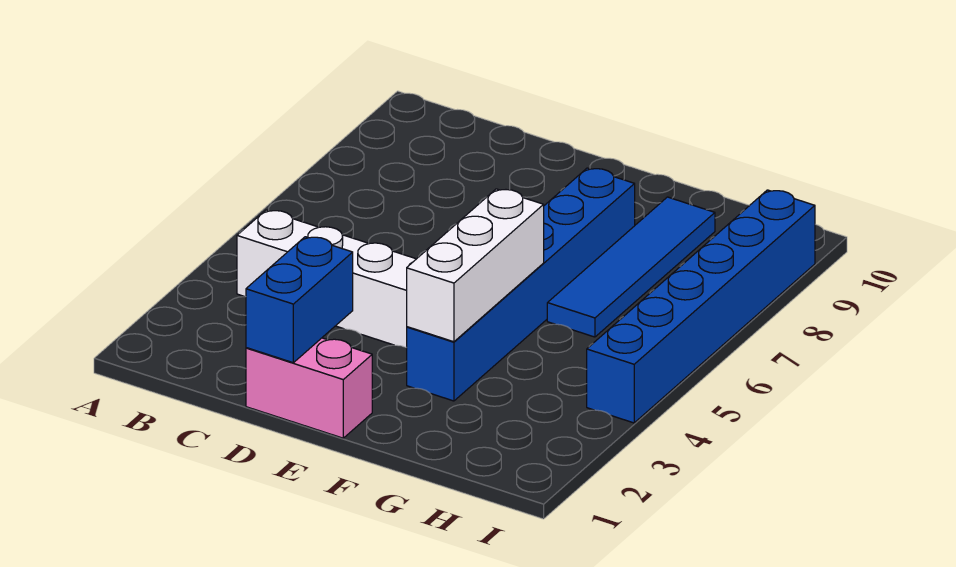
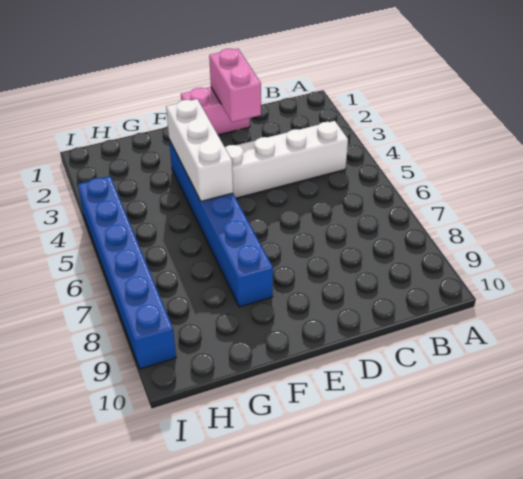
blue 1x2 brick [246,237,353,363] -> pink 1x2 brick [209,49,261,122]
blue 1x4 tile [547,197,715,337] -> none

